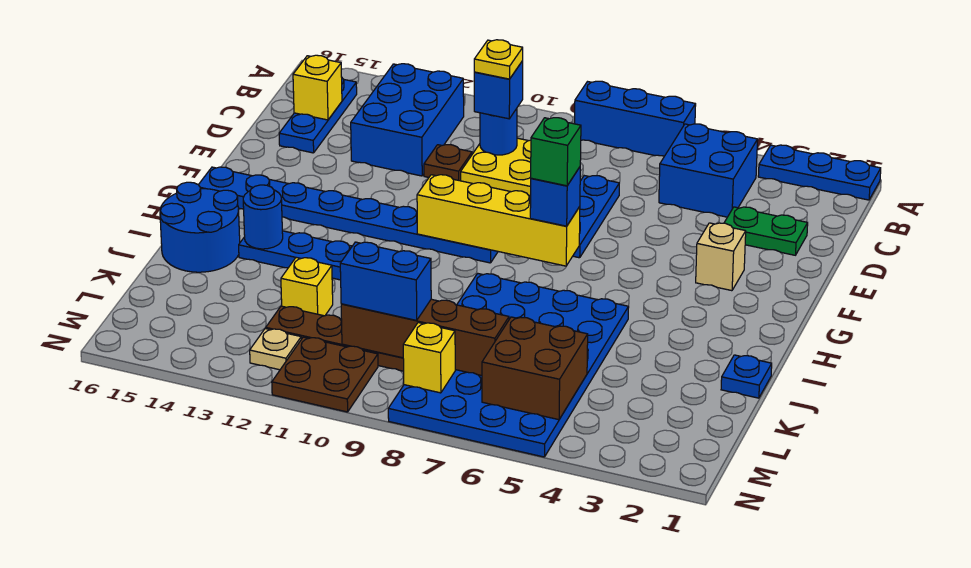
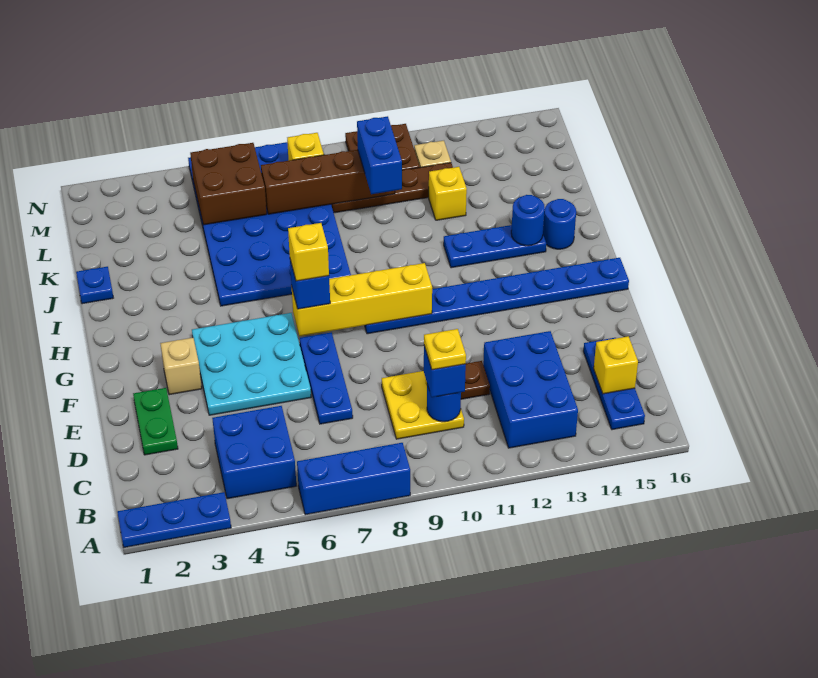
green 1x2 plate [724,207,808,255] -> green 1x2 plate turned to [133,388,178,455]
none -> cyan 3x3 plate [192,313,311,415]
green 1x1 brick [531,118,581,186] -> yellow 1x1 brick [288,223,329,281]
blue 2x2 round brick [160,182,240,272] -> blue 1x1 round brick [543,199,576,249]
blue 1x2 brick [340,242,431,320] -> blue 1x2 brick turned to [357,116,402,194]

